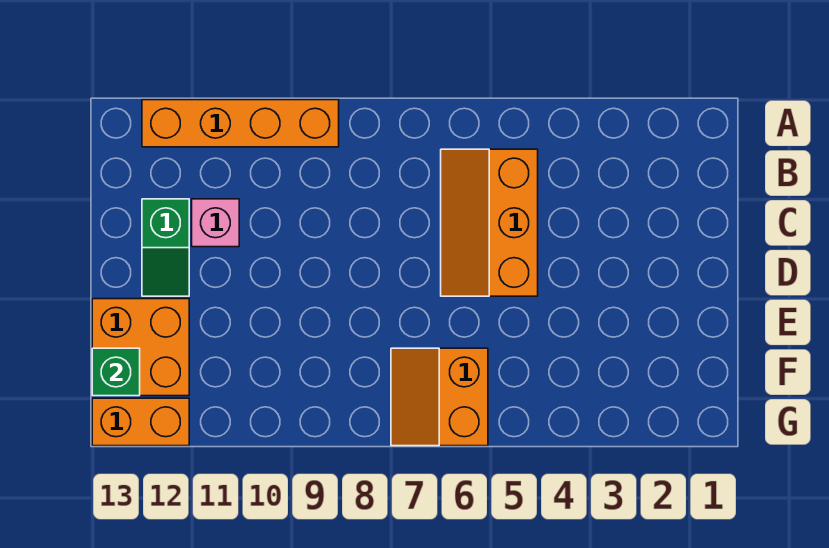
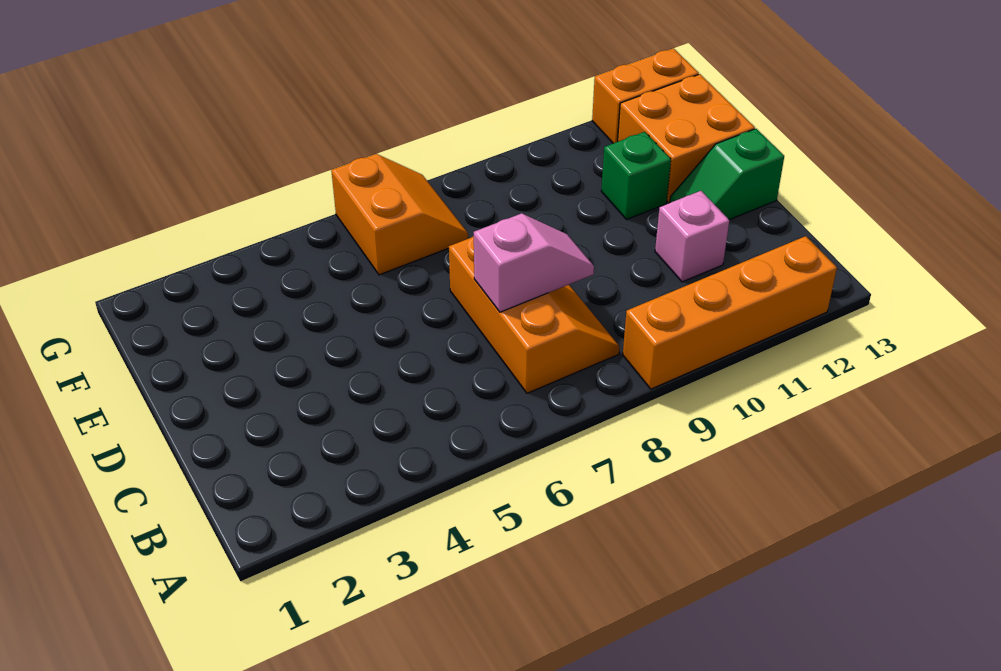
orange 2x3 slope [441,149,538,296] -> orange 2x3 slope moved to [449,236,620,393]
none -> pink 1x2 slope [474,213,594,312]
green 1x2 slope [142,199,189,296] -> green 1x2 slope turned to [670,129,784,220]
green 1x1 brick [92,348,140,396] -> green 1x1 brick moved to [601,132,671,220]

